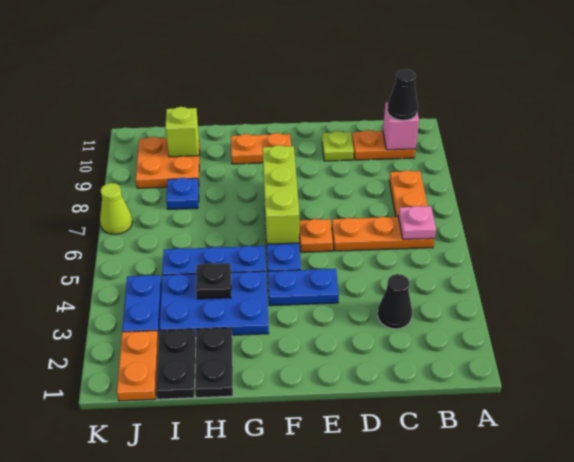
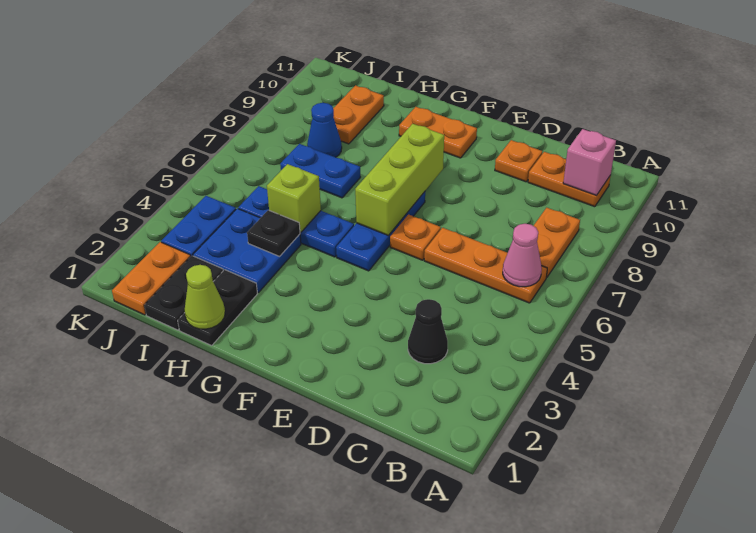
pink 1x1 plate [398,206,436,239] -> pink 1x1 cone [503,224,542,287]
black 1x1 cone [387,69,418,120] -> none
lime 1x1 plate [322,131,354,161] -> orange 1x1 plate [495,140,542,182]
blue 1x2 plate [268,269,339,306] -> blue 1x2 plate moved to [280,144,360,198]
blue 2x3 plate [159,271,269,337] -> blue 2x2 plate [193,208,301,293]
blue 1x1 plate [166,178,199,209] -> blue 1x1 cone [307,103,342,157]
orange 2x2 plate [136,137,200,188] -> orange 1x2 plate [333,85,384,144]
lime 1x1 brick [165,107,199,157] -> lime 1x1 brick moved to [267,164,321,232]
lime 1x1 cone [100,183,132,234] -> lime 1x1 cone moved to [184,265,225,329]

